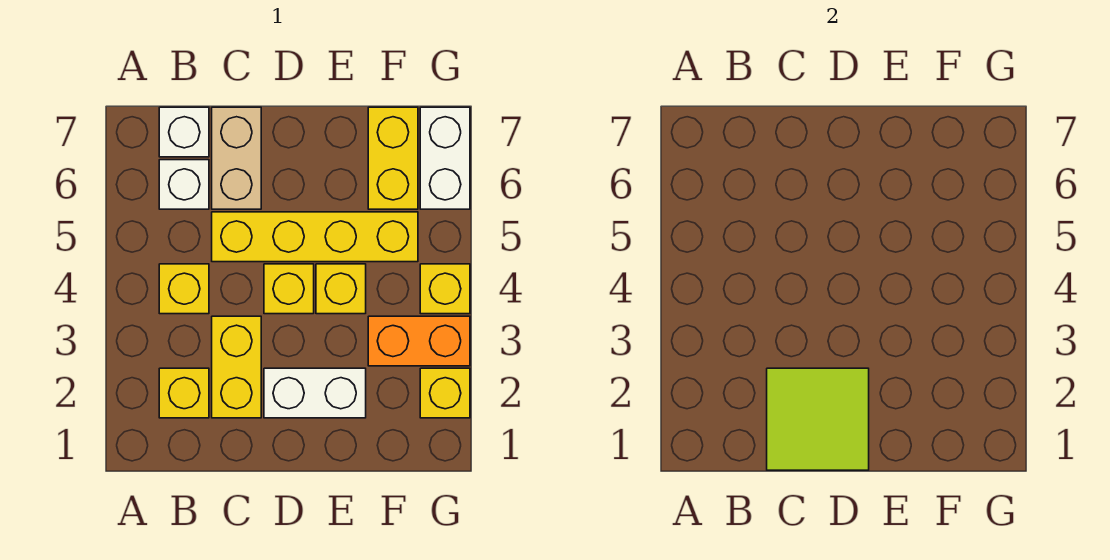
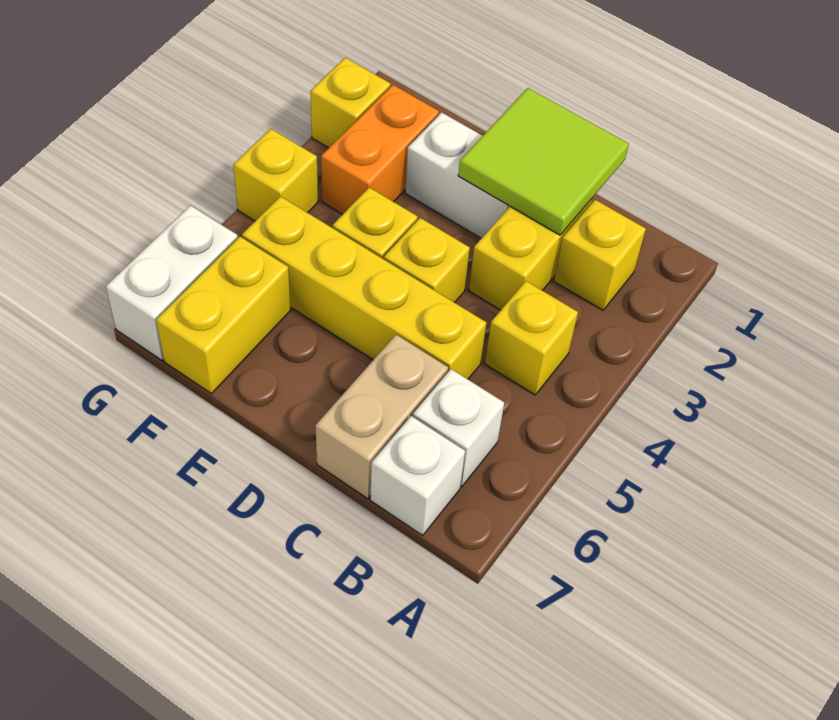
orange 1x2 brick [368,316,470,366] -> orange 1x2 brick turned to [321,85,439,214]

